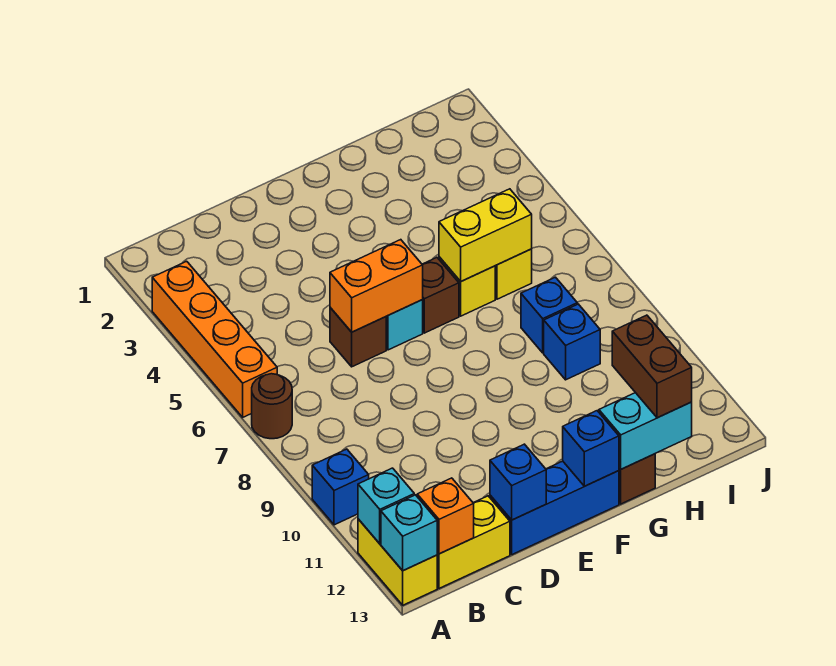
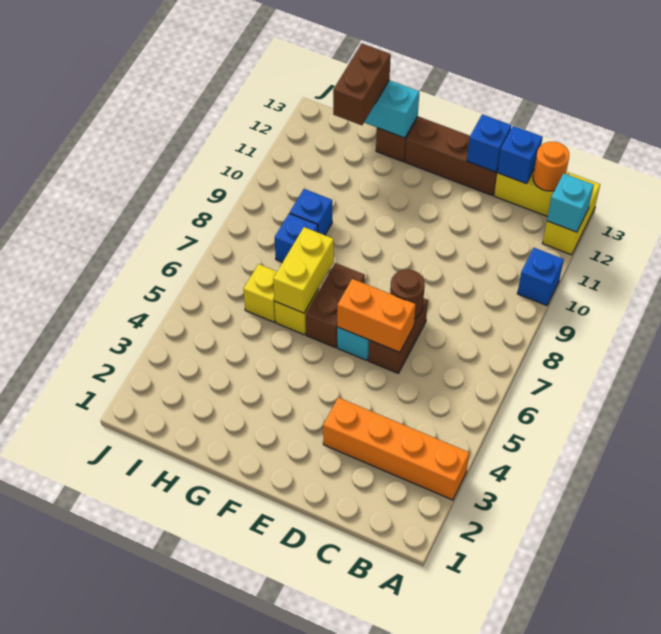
orange 1x4 brick [152,261,277,417] -> orange 1x4 brick turned to [323,397,469,500]
brown 1x1 round brick [252,374,292,439] -> brown 1x1 round brick moved to [390,270,425,319]
cyan 1x1 brick [381,495,438,571] -> none
orange 1x1 brick [417,478,474,554] -> orange 1x1 round brick [533,142,569,191]
brown 1x1 brick [330,308,386,367] -> brown 1x2 brick [368,298,428,373]
blue 1x3 brick [490,461,619,555] -> brown 1x3 brick [405,117,498,195]
brown 1x1 brick [422,258,459,333] -> brown 1x2 brick [306,263,365,348]
blue 1x1 brick [563,411,619,486] -> blue 1x1 brick moved to [497,126,543,184]
yellow 1x2 brick [439,189,532,281] -> yellow 1x2 brick turned to [273,227,334,313]

